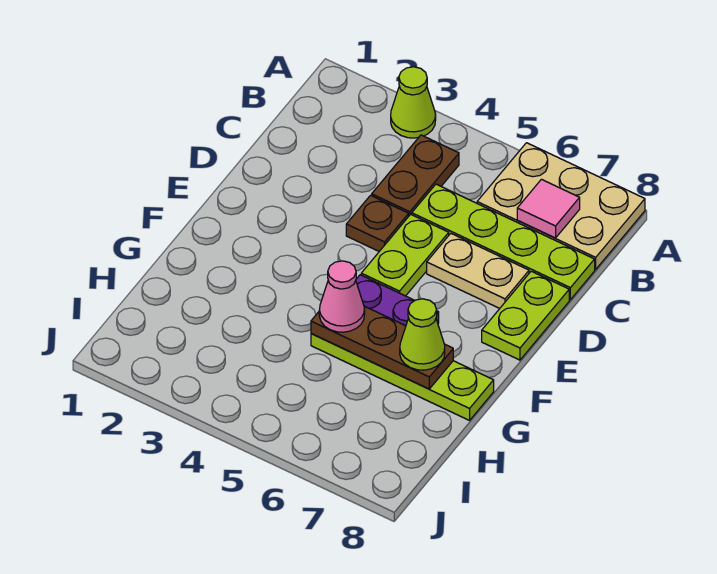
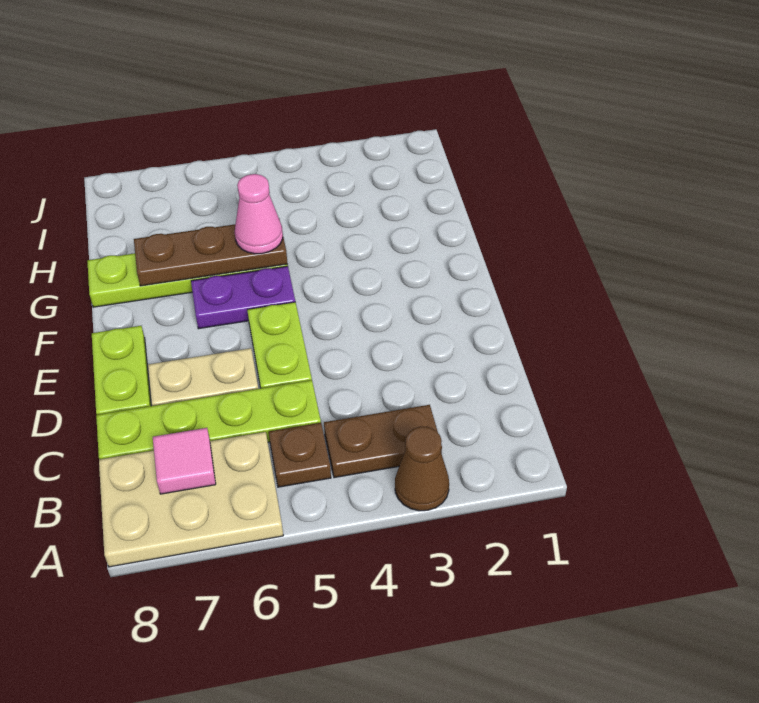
lime 1x1 cone [391,67,436,138] -> brown 1x1 cone [395,427,449,511]
brown 1x2 plate [372,135,459,216] -> brown 1x2 plate turned to [324,405,442,478]
brown 1x1 plate [346,195,409,251] -> brown 1x1 plate moved to [269,423,331,487]
lime 1x1 cone [400,299,445,370] -> none

